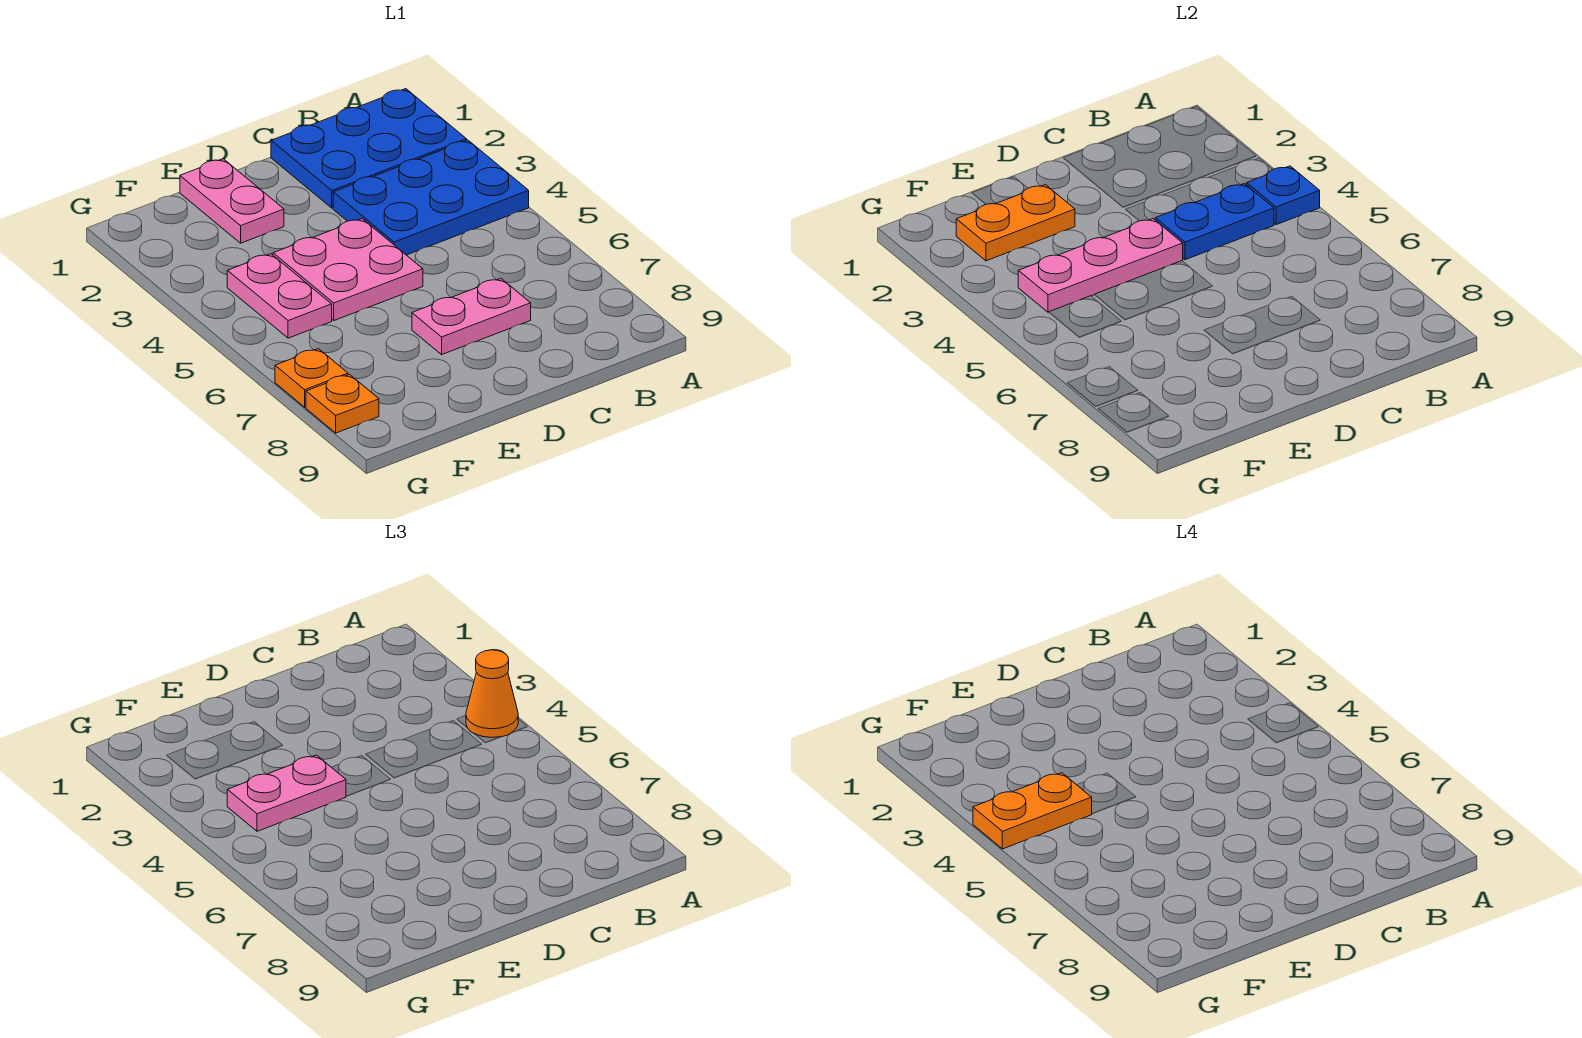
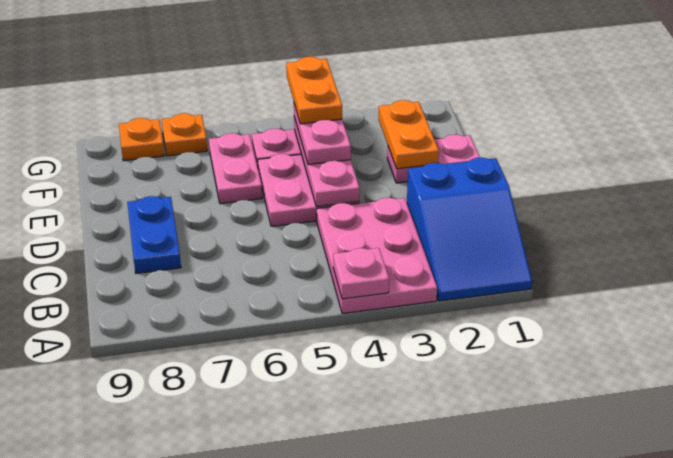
blue 2x3 plate [271,89,467,208] -> blue 2x3 slope [407,158,532,301]
blue 2x3 plate [333,140,529,255] -> pink 2x3 plate [317,198,437,314]
blue 1x1 plate [1247,166,1320,225] -> pink 1x1 plate [333,248,389,299]
orange 1x1 cone [466,650,518,737] -> none
blue 1x2 plate [1155,183,1274,260] -> blue 1x2 plate moved to [127,196,181,273]
pink 1x2 plate [412,279,531,354] -> pink 1x2 plate moved to [209,133,262,204]

